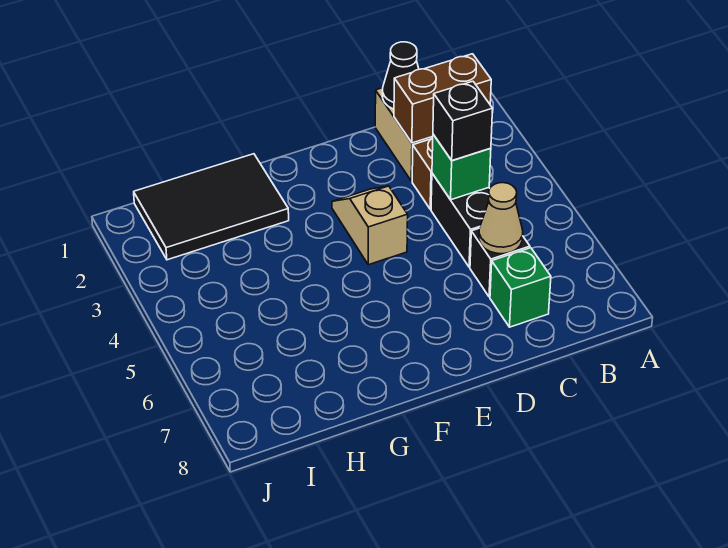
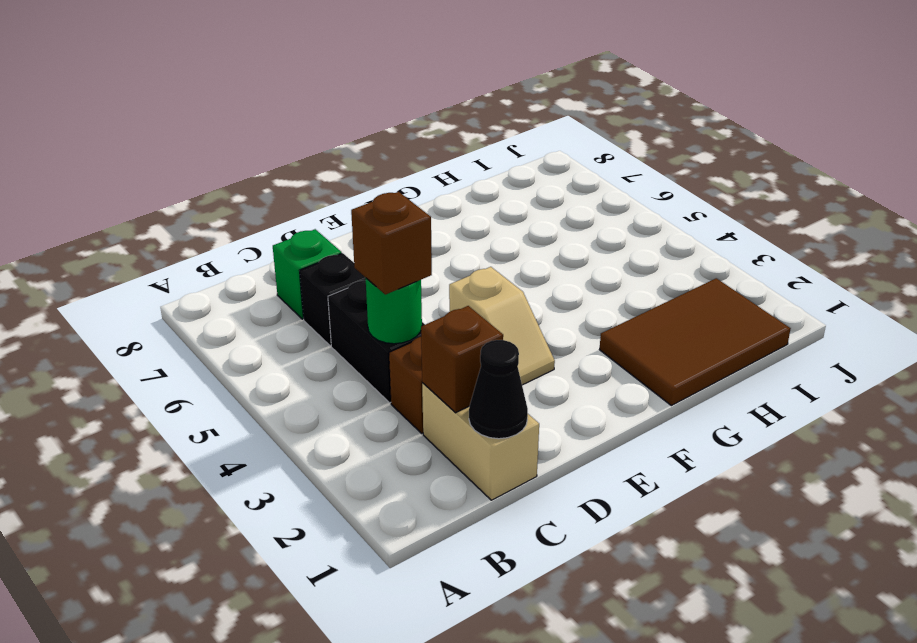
brown 1x2 brick [394,54,491,143] -> brown 1x1 brick [421,306,503,413]
green 1x1 brick [432,134,491,200] -> green 1x1 round brick [366,278,422,344]
black 1x1 brick [433,81,493,160] -> brown 1x1 brick [351,192,432,294]
tan 1x1 cone [479,183,523,254] -> none
black 2x3 tile [134,154,289,260] -> brown 2x3 tile [600,278,791,406]

